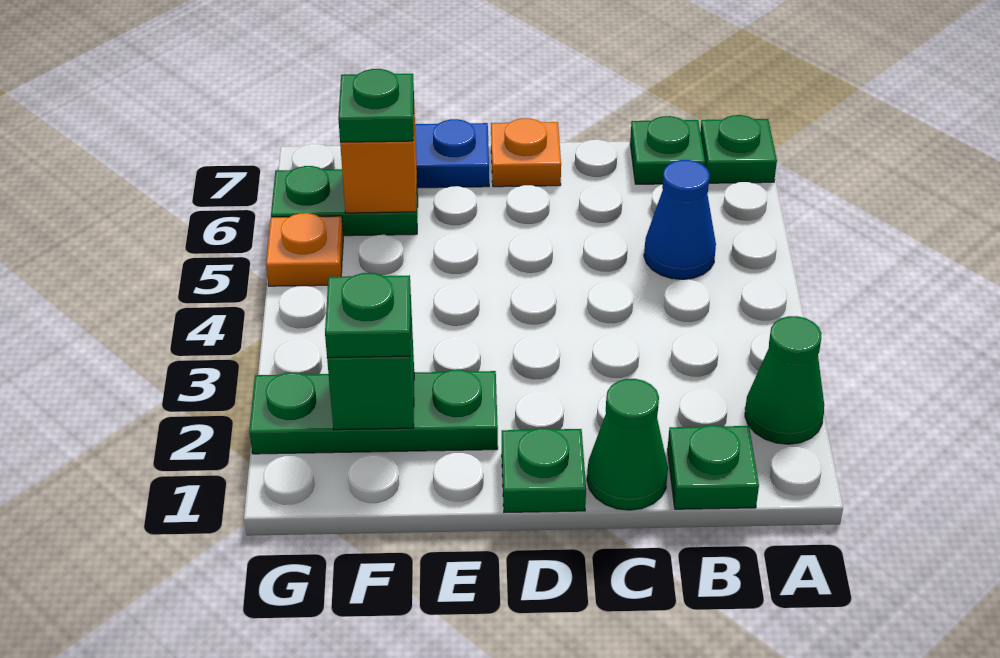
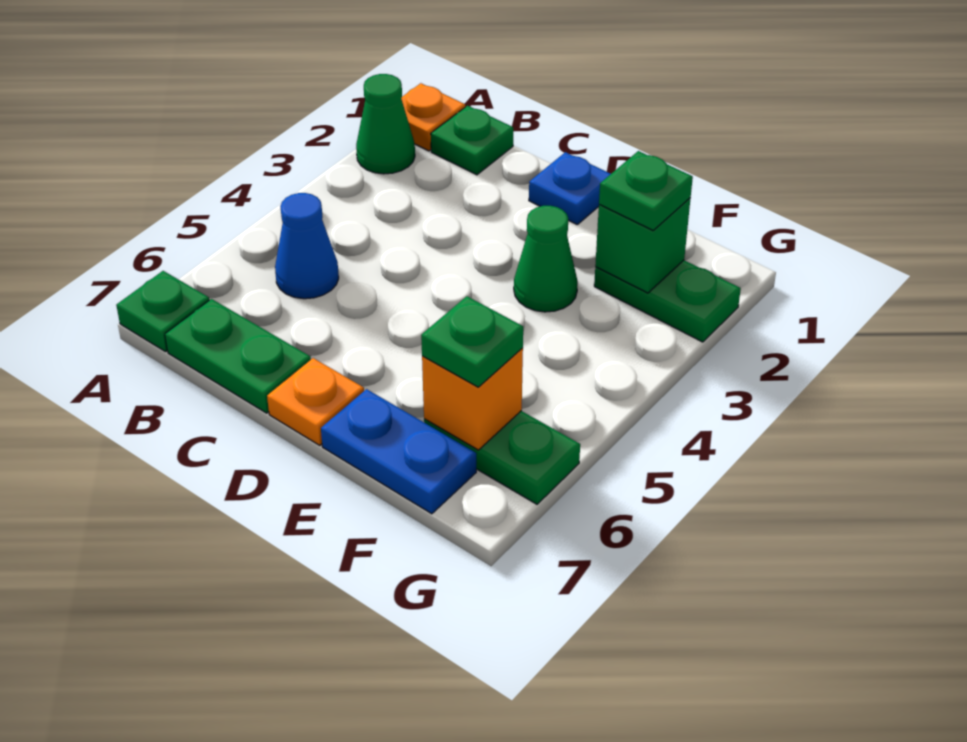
green 1x1 plate [630,116,705,184] -> green 1x2 plate [165,299,311,413]
green 1x1 cone [587,379,668,510] -> green 1x1 cone moved to [514,206,578,312]
green 1x1 plate [502,428,586,513] -> blue 1x1 plate [529,152,610,224]
green 1x3 plate [249,370,498,454] -> green 1x2 plate [594,260,741,342]
orange 1x1 plate [266,213,343,286] -> orange 1x1 plate moved to [401,83,465,151]

